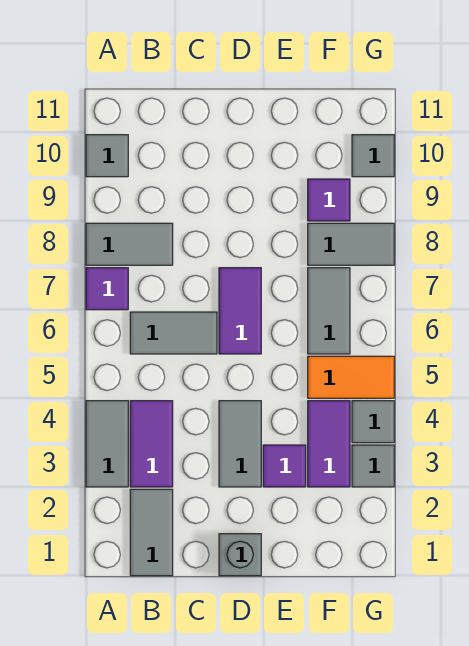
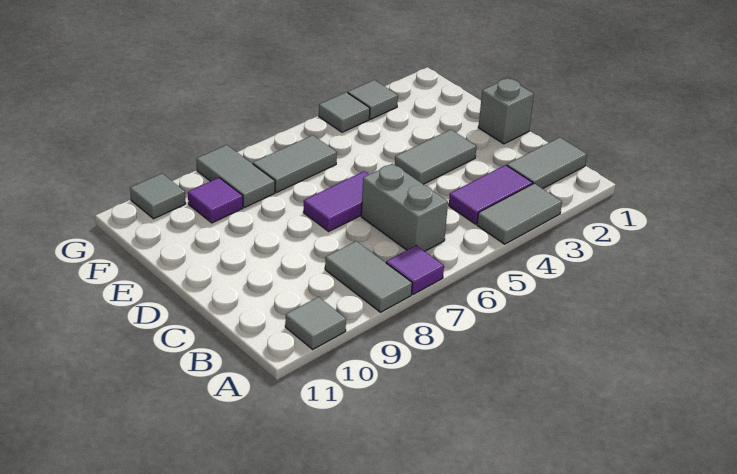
grey 1x2 tile [130,312,217,354] -> grey 1x2 brick [361,163,448,251]
purple 1x1 tile [263,445,306,487] -> none
purple 1x2 tile [308,401,350,487] -> none
orange 1x2 tile [308,356,394,398] -> none

